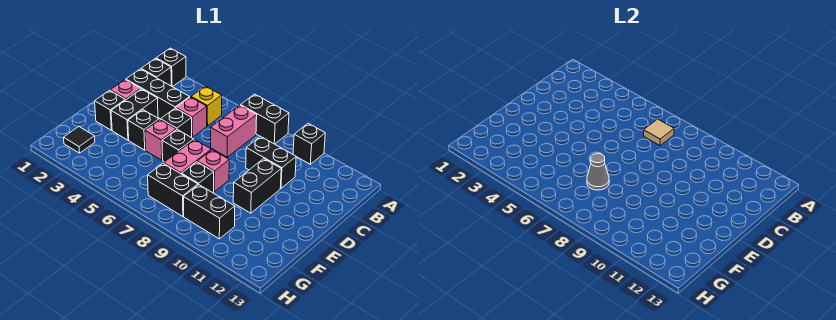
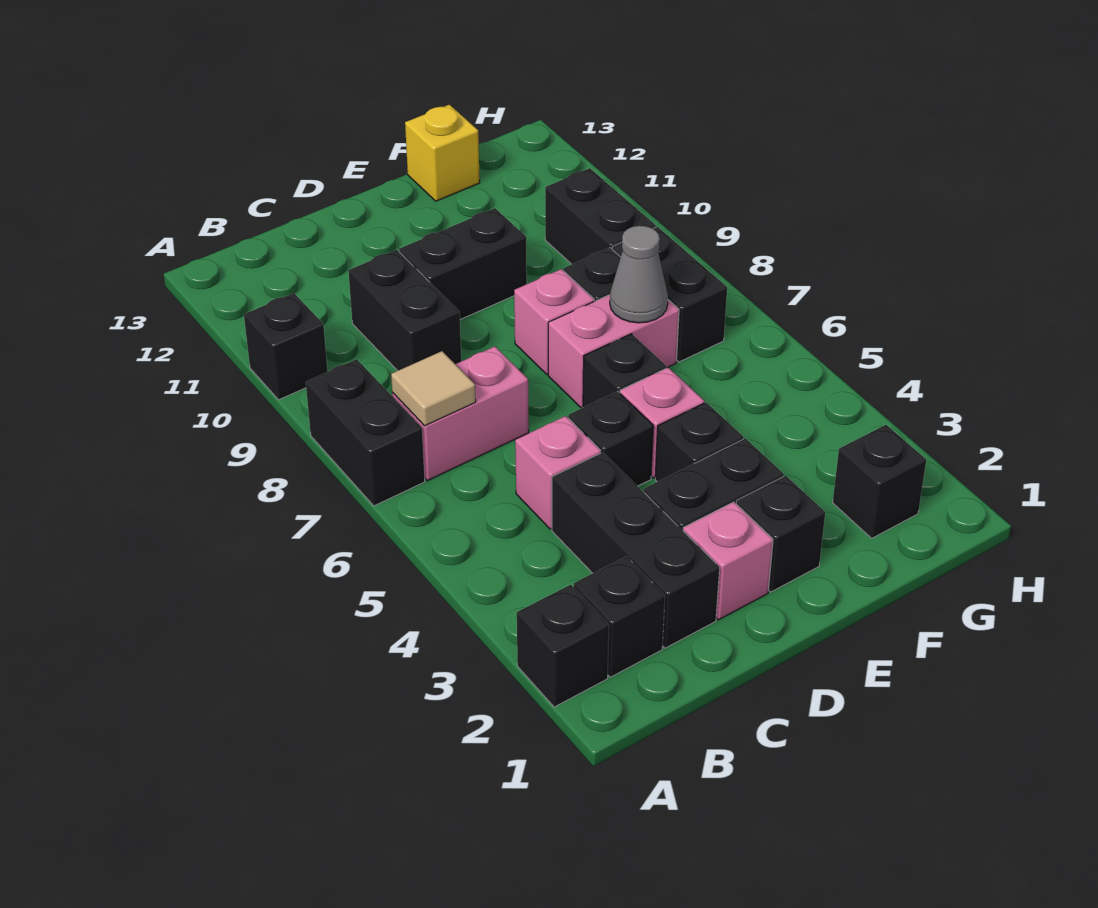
yellow 1x1 brick [191,86,222,126] -> yellow 1x1 brick moved to [405,105,480,201]
black 1x1 tile [63,126,95,153] -> black 1x1 brick [833,425,926,538]

